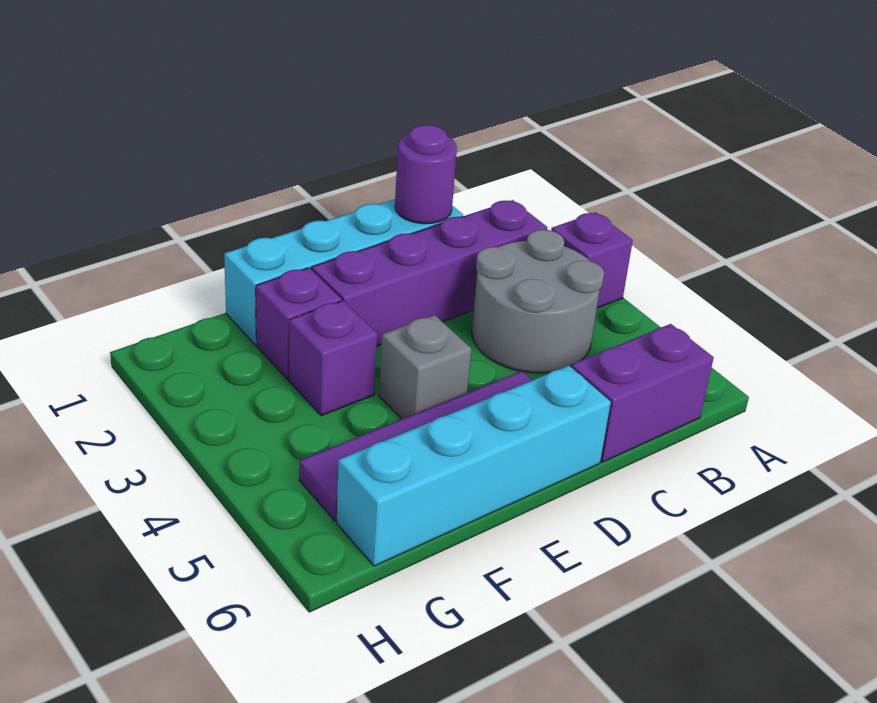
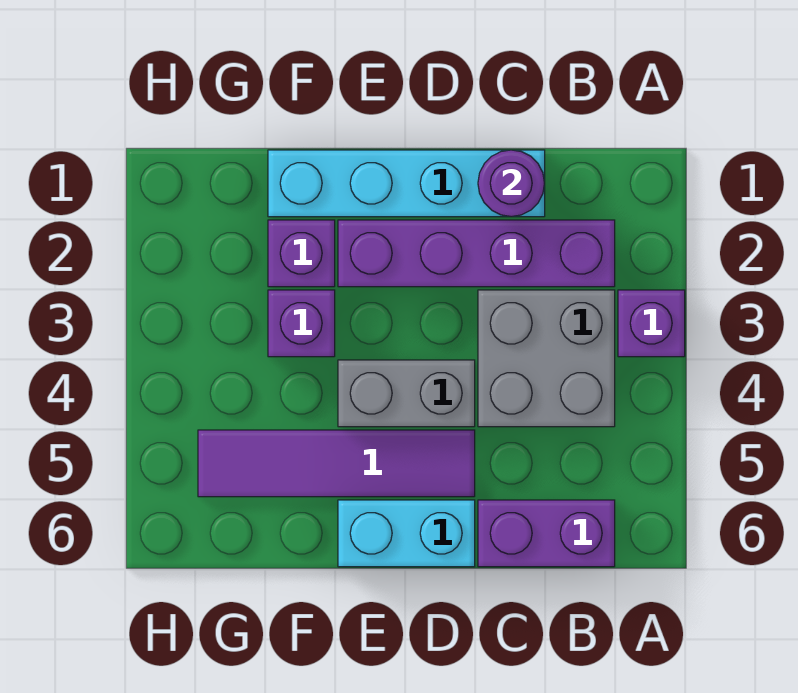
grey 2x2 round brick [472,230,604,373] -> grey 2x2 brick [478,290,615,427]
cyan 1x4 brick [337,366,611,566] -> cyan 1x2 brick [338,500,475,567]
grey 1x1 brick [379,315,471,419] -> grey 1x2 brick [338,360,475,427]

